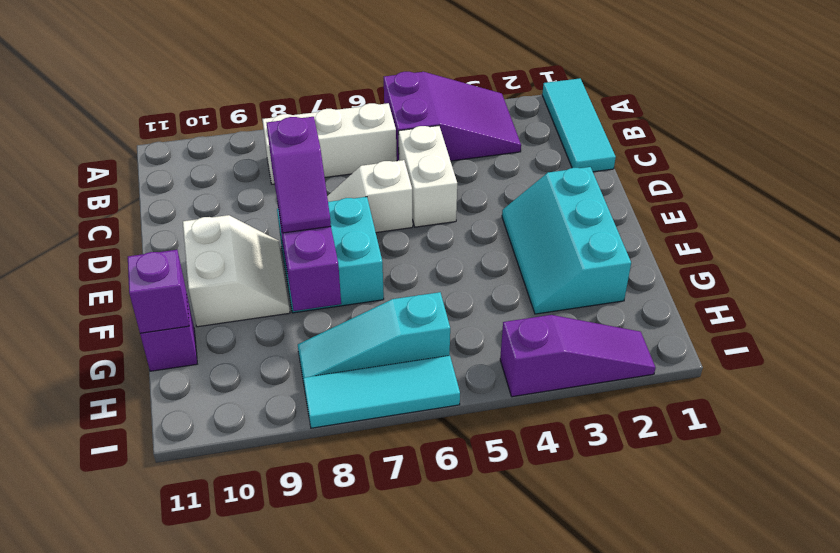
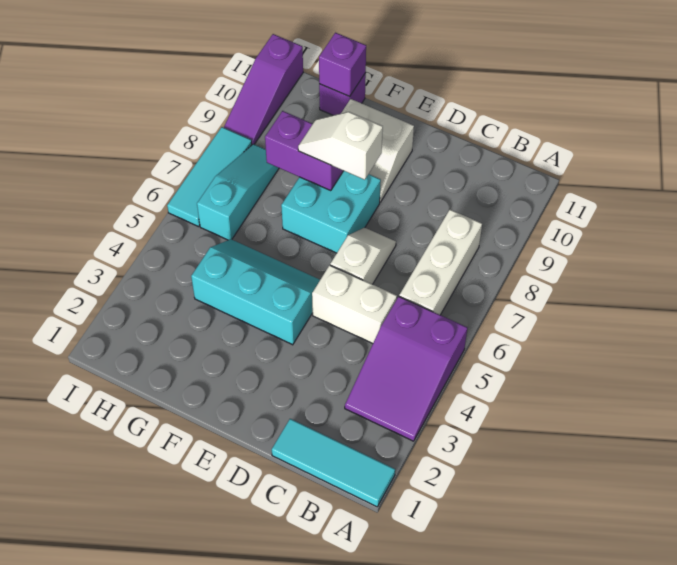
cyan 2x3 slope [502,167,631,314] -> cyan 2x3 slope moved to [191,239,320,345]
purple 1x2 slope [267,117,331,233] -> white 1x2 slope [298,112,383,180]
purple 1x3 slope [500,315,655,397] -> purple 1x3 slope moved to [224,34,303,145]

